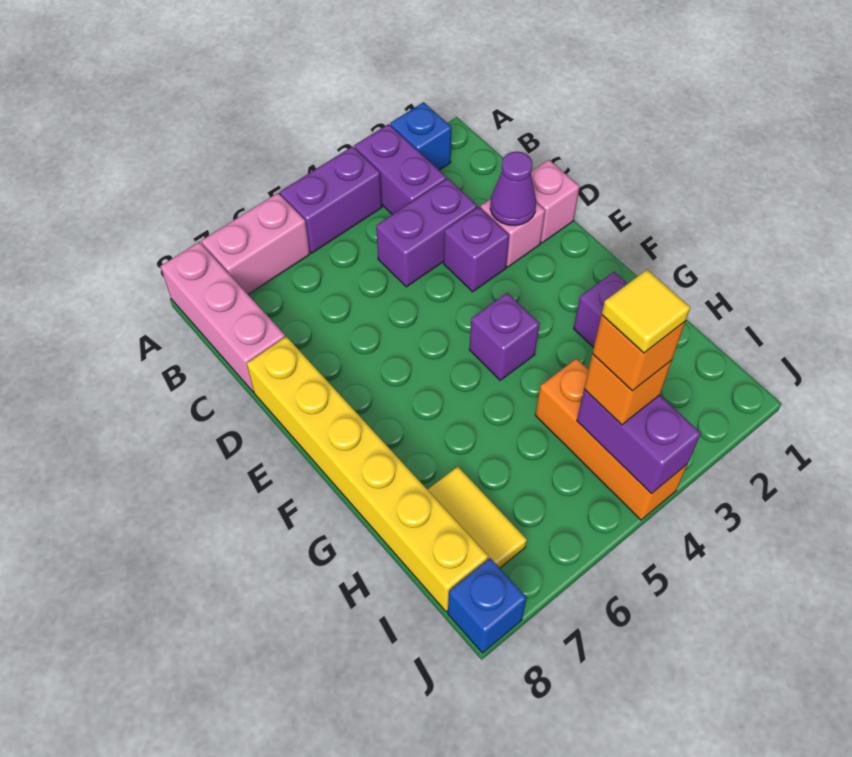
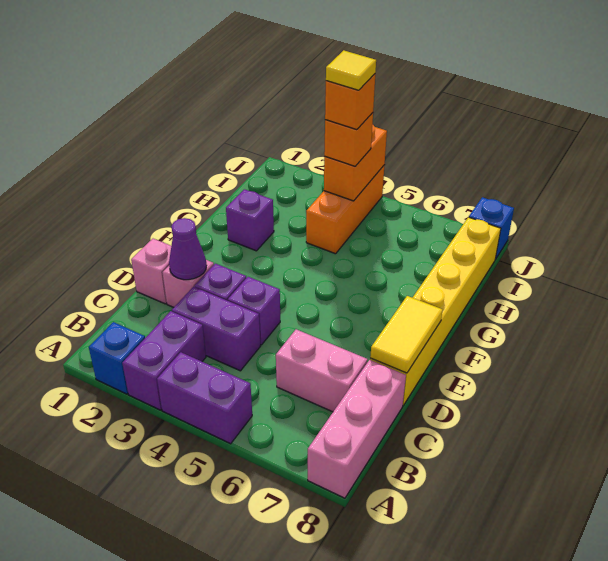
pink 1x2 brick [201,193,310,294] -> pink 1x2 brick moved to [276,329,368,412]
purple 1x1 brick [469,293,540,380] -> purple 1x1 brick moved to [228,277,280,345]
yellow 1x2 tile [427,467,527,568] -> yellow 1x2 tile moved to [370,296,443,373]
purple 1x2 brick [577,389,701,494] -> orange 1x2 brick [324,125,387,201]

